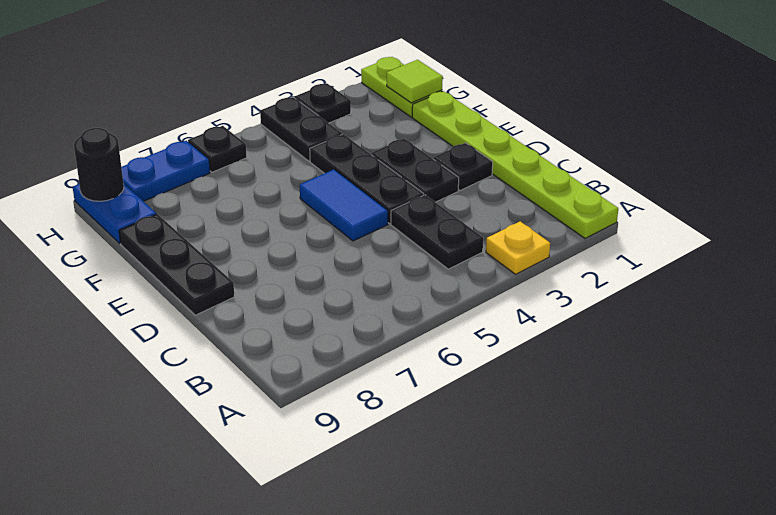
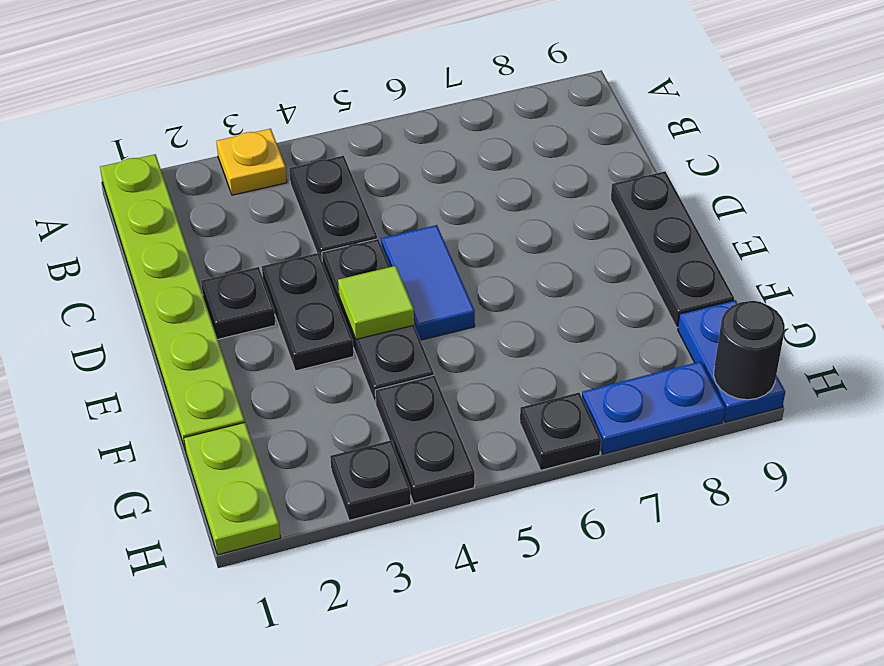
lime 1x1 tile [387,60,443,103] -> lime 1x1 tile moved to [338,266,414,339]

